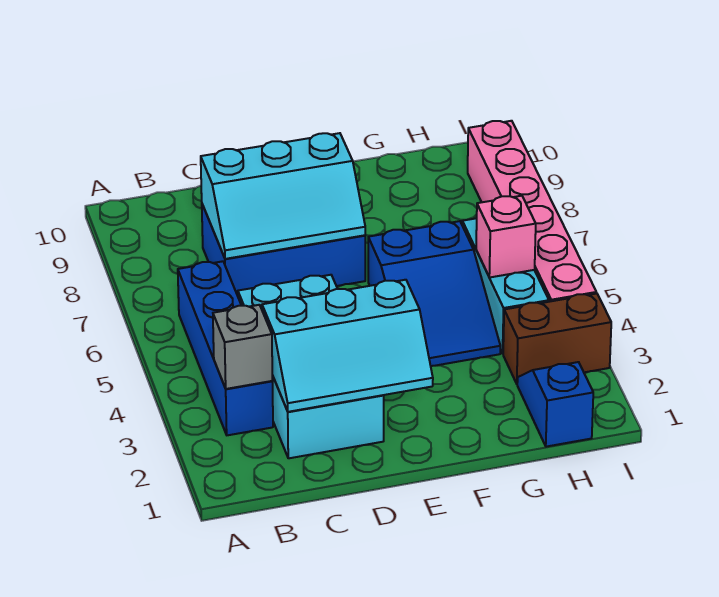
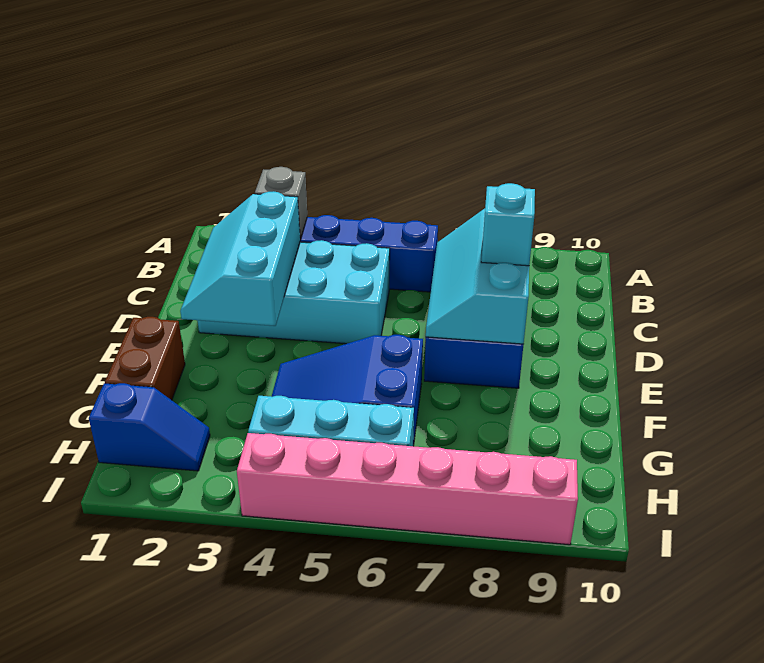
none -> cyan 1x1 brick [481,183,535,266]
brown 1x2 brick [503,293,611,384] -> brown 1x2 brick moved to [105,317,185,400]
pink 1x1 brick [476,196,536,278] -> none

